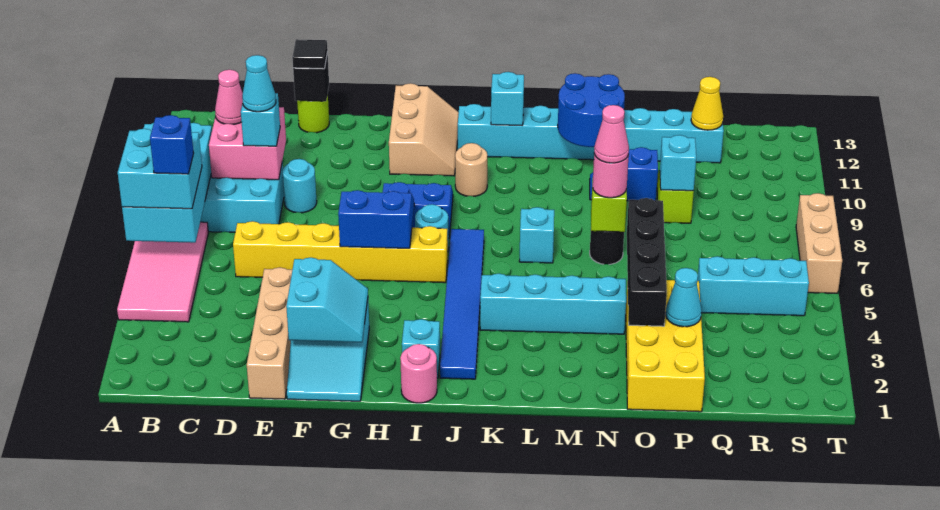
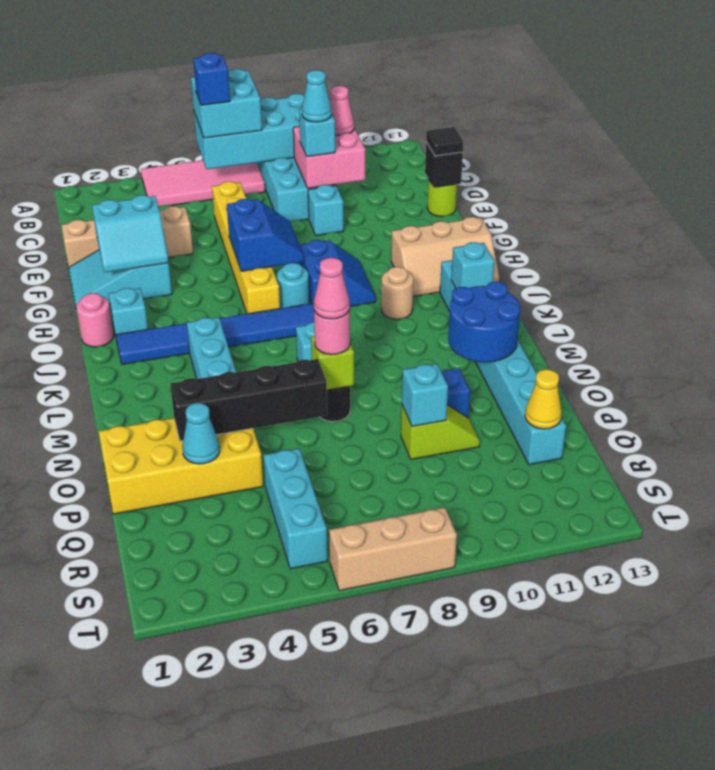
cyan 1x1 round brick [282,159,317,213] -> cyan 1x1 brick [308,185,344,236]

